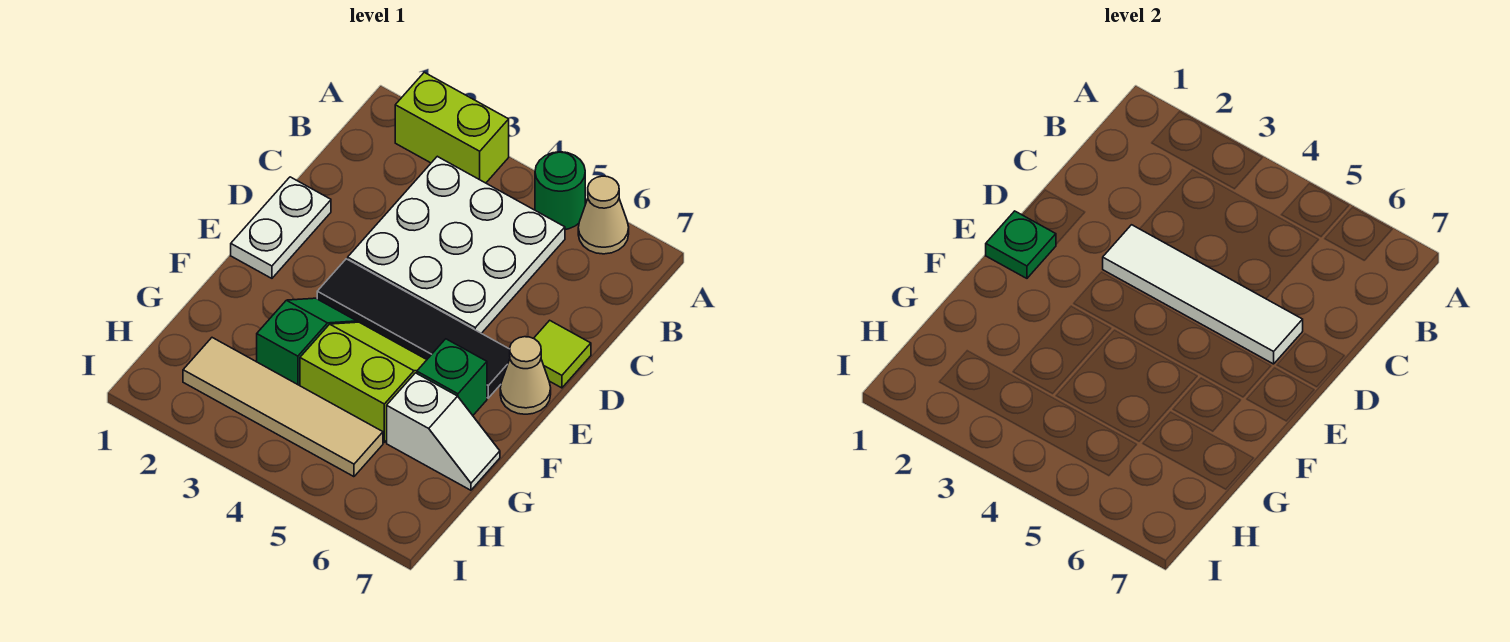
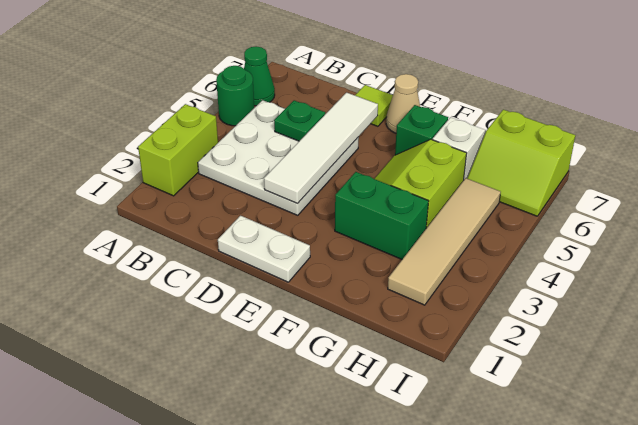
tan 1x1 cone [578,176,629,254] -> green 1x1 cone [244,46,275,106]
green 1x1 plate [986,211,1056,278] -> green 1x1 plate moved to [274,100,325,141]
black 1x4 tile [317,259,510,398] -> none
green 1x2 slope [257,298,357,386] -> green 1x2 brick [335,172,429,259]
none -> lime 2x2 slope [467,109,575,216]

